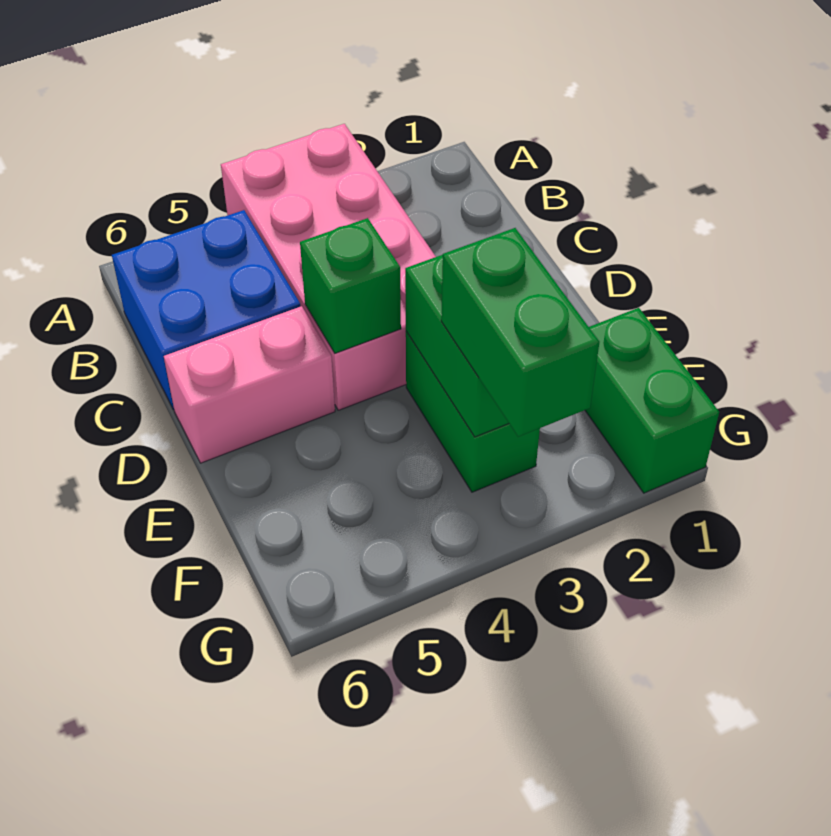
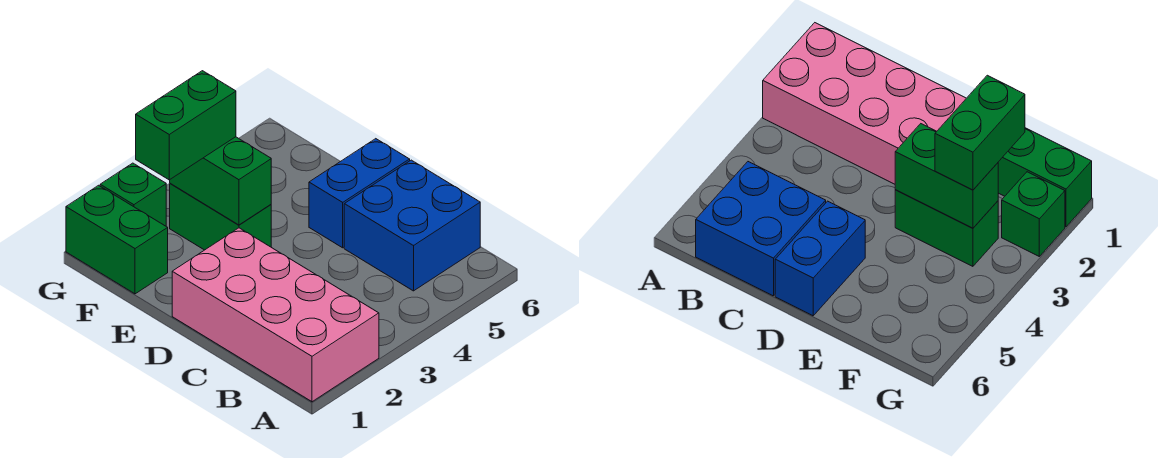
pink 2x4 brick [221,124,436,410] -> pink 2x4 brick moved to [172,228,379,402]
green 1x1 brick [300,218,401,353] -> green 1x1 brick moved to [100,163,166,226]
pink 1x2 brick [164,306,335,463] -> blue 1x2 brick [309,139,410,248]
green 1x2 brick [441,228,599,437] -> green 1x2 brick turned to [136,71,236,180]

